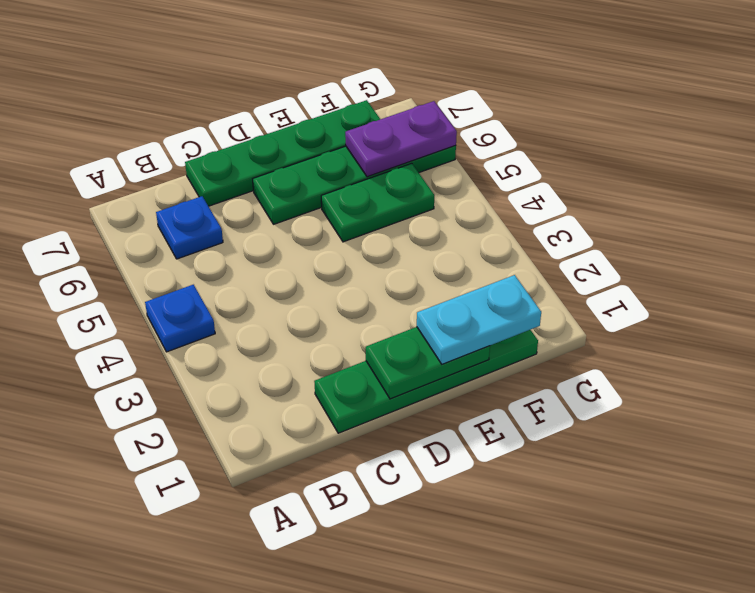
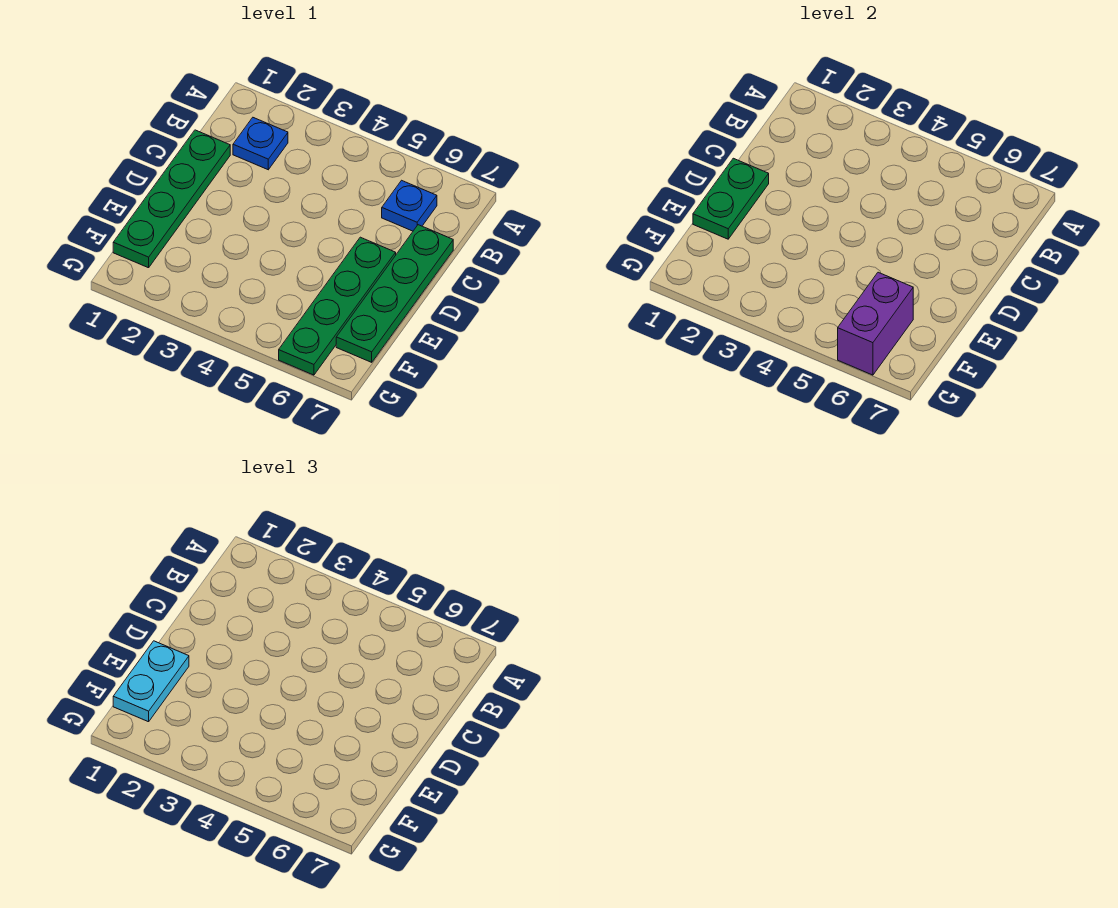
blue 1x1 plate [145,285,215,352] -> blue 1x1 plate moved to [233,118,288,170]
green 1x2 plate [321,163,434,242] -> none
purple 1x2 plate [345,101,457,177] -> purple 1x2 brick [838,272,913,375]

